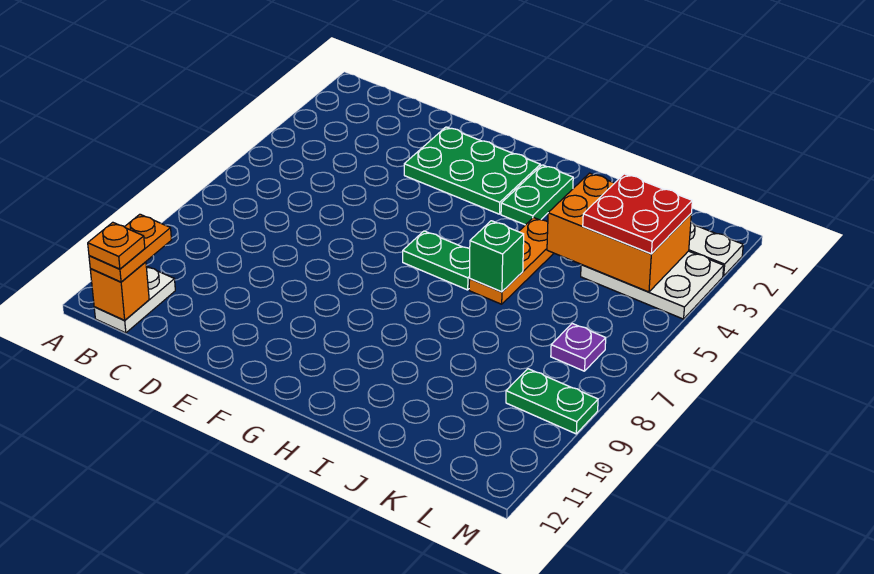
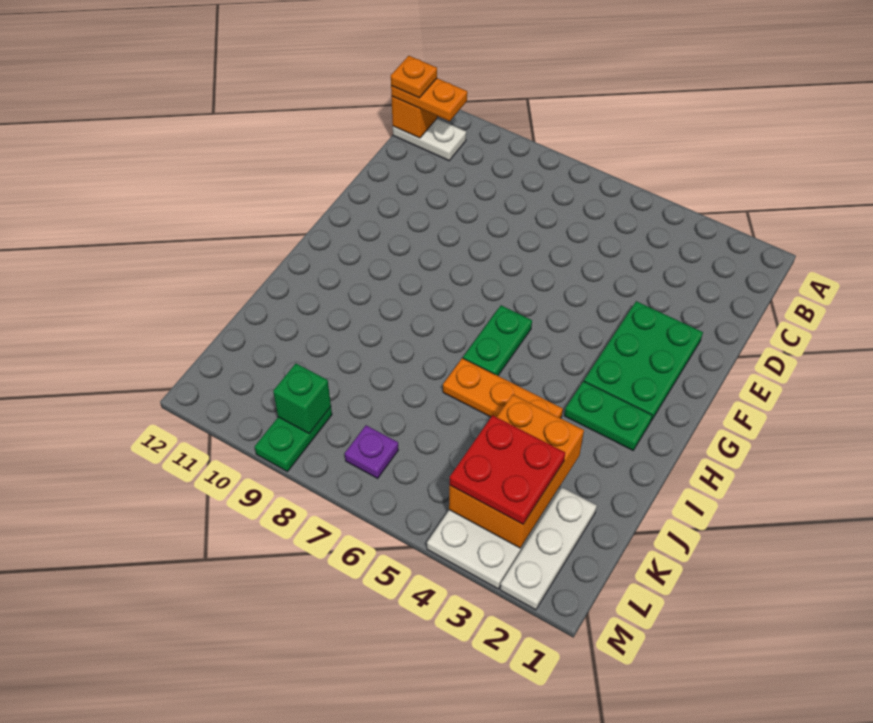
green 1x1 brick [470,221,524,292] -> green 1x1 brick moved to [273,364,331,434]

